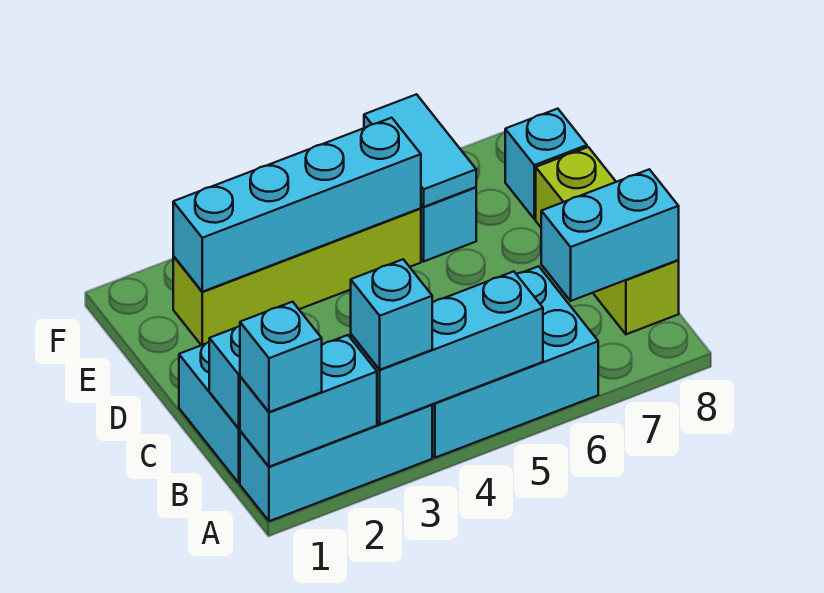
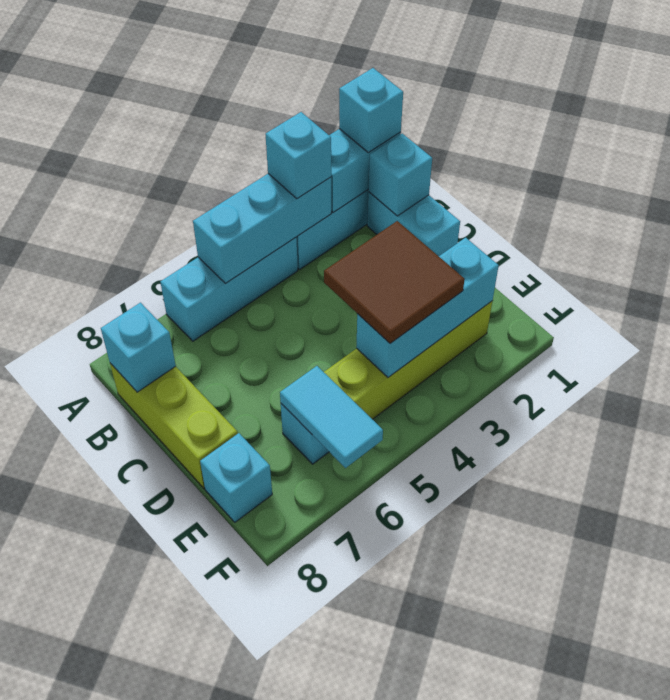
cyan 2x3 brick [432,266,598,458] -> cyan 1x3 brick [160,238,298,341]
cyan 1x2 brick [541,169,679,301] -> cyan 1x1 brick [101,303,176,392]
none -> brown 2x2 tile [324,221,465,343]
cyan 1x4 brick [173,118,421,292] -> cyan 1x3 brick [356,238,499,377]

